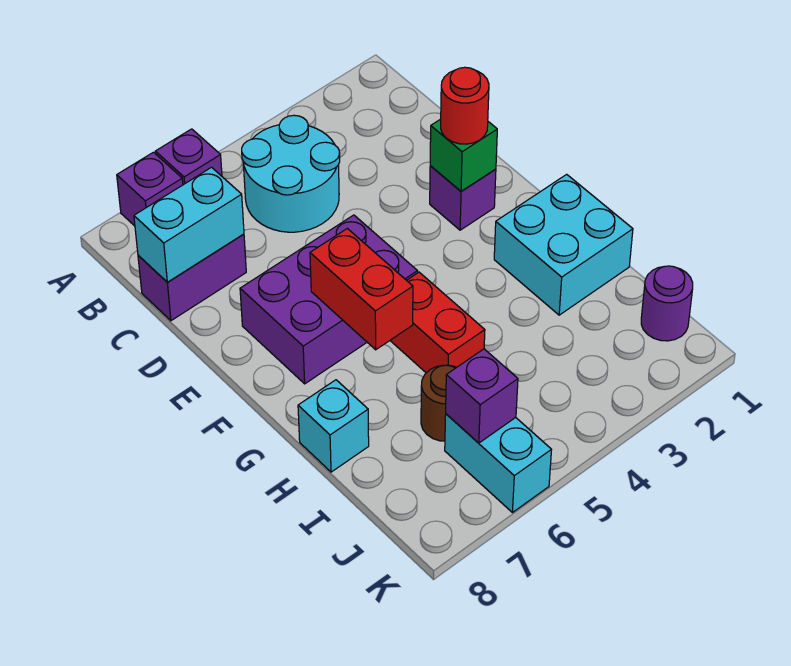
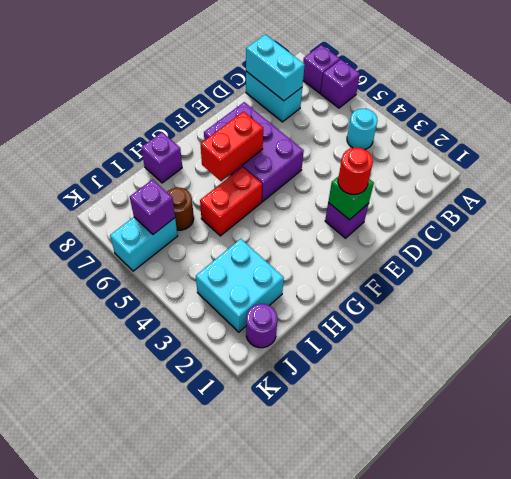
cyan 2x2 round brick [242,115,340,232] -> cyan 1x1 round brick [347,109,378,149]
purple 1x2 brick [138,234,246,321] -> cyan 1x2 brick [246,71,302,122]
cyan 2x2 brick [494,174,633,315] -> cyan 2x2 brick moved to [196,239,284,332]
cyan 1x1 brick [298,380,369,472] -> purple 1x1 brick [141,132,182,183]

